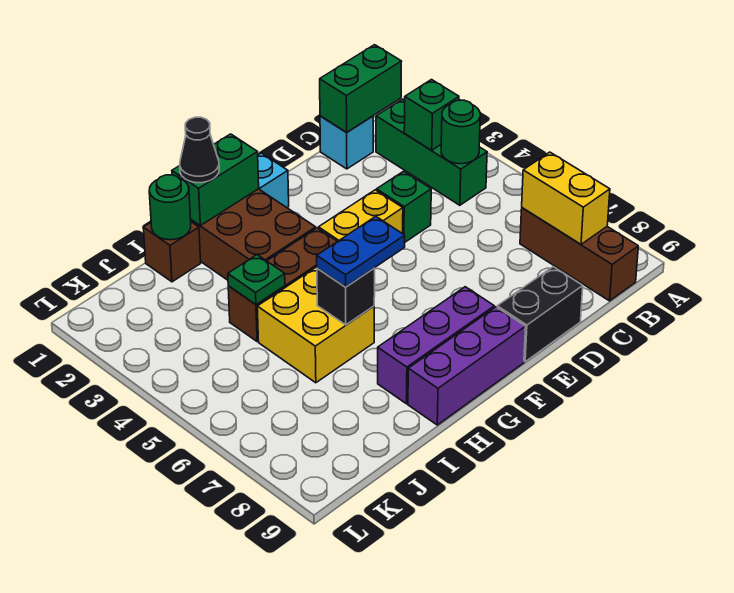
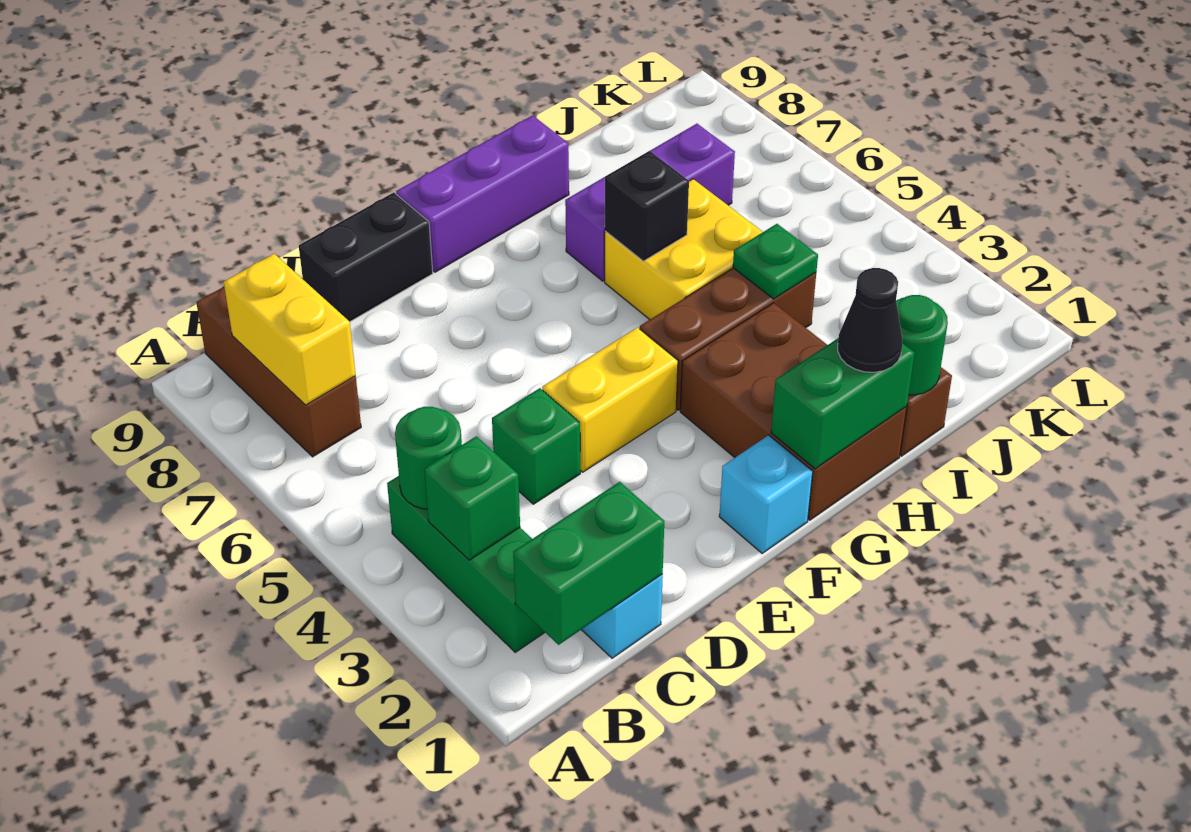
purple 1x3 brick [378,287,494,404] -> purple 1x3 brick moved to [565,124,735,281]
blue 1x2 plate [317,216,405,287] -> none

